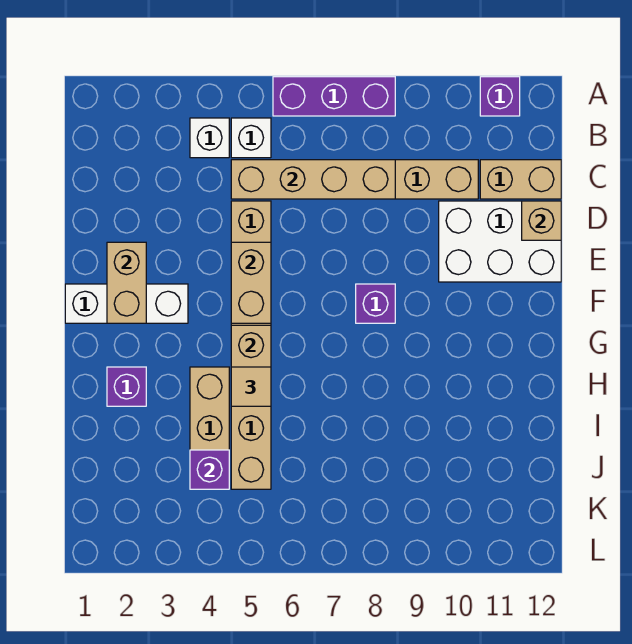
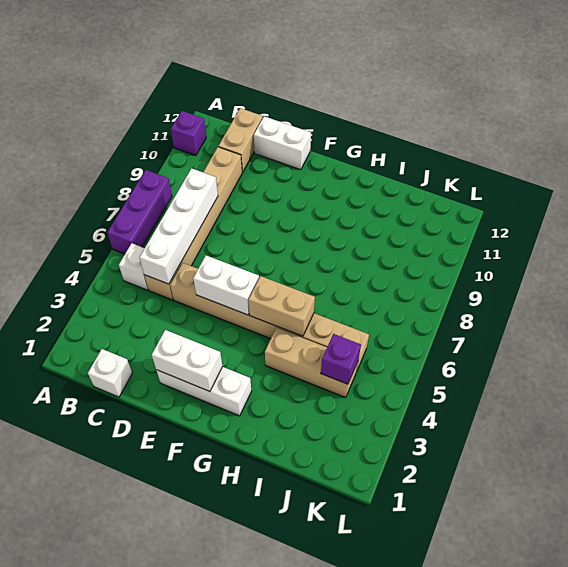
white 1x1 brick [190,118,229,158] -> white 1x1 brick moved to [88,349,132,397]
tan 1x4 brick [231,160,395,199] -> white 1x4 brick [140,168,218,284]
white 2x3 brick [439,201,561,282] -> white 1x2 brick [254,116,311,170]
tan 1x1 brick [522,201,561,240] -> none
tan 1x2 brick [107,242,146,323] -> white 1x2 brick [152,330,223,391]
tan 1x2 brick [231,242,271,323] -> white 1x2 brick [193,256,259,315]
white 1x3 brick [65,284,188,323] -> white 1x3 brick turned to [156,367,252,416]
purple 1x1 brick [356,284,395,323] -> none
purple 1x1 brick [107,367,146,406] -> none
tan 1x1 tile [231,367,271,406] -> none

